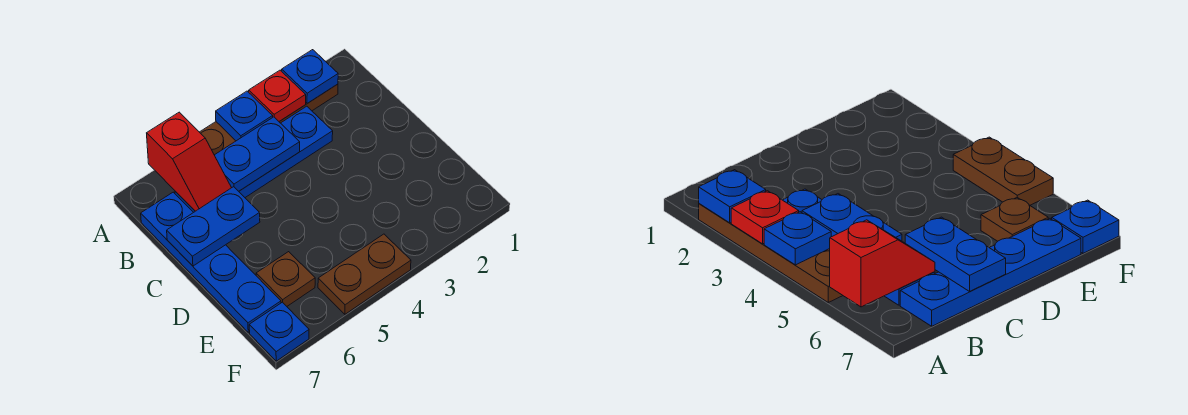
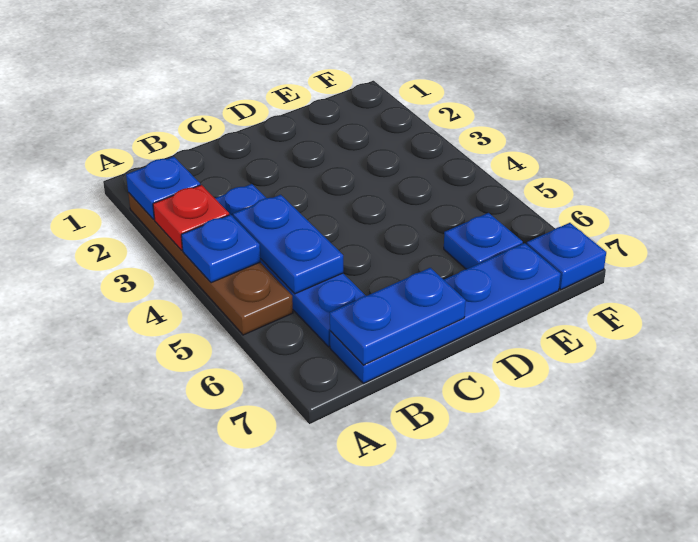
red 1x2 slope [147,112,231,211] -> none
blue 1x2 plate [167,187,260,266] -> blue 1x2 plate turned to [330,268,466,365]
brown 1x1 plate [256,252,315,306] -> blue 1x1 plate [444,213,523,269]
brown 1x2 plate [318,234,411,314] -> none

